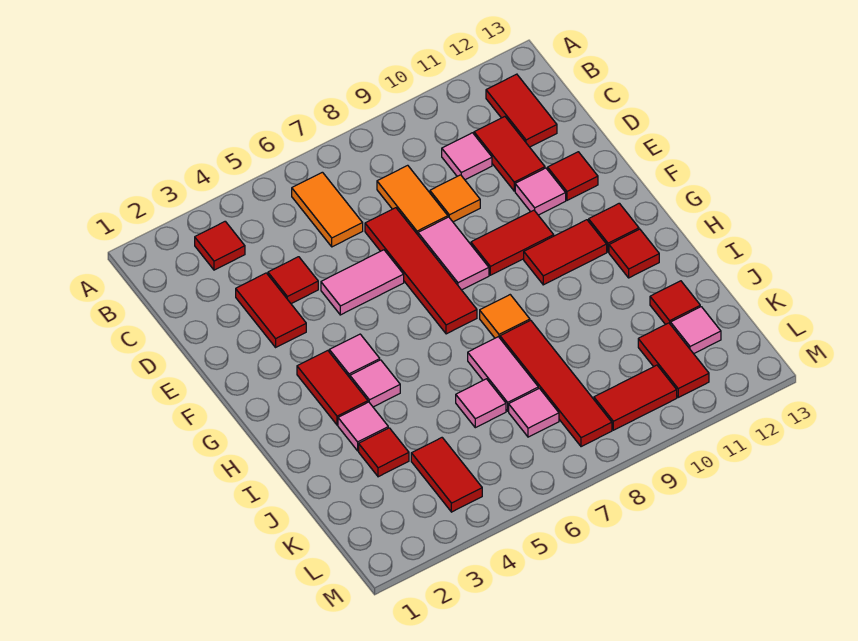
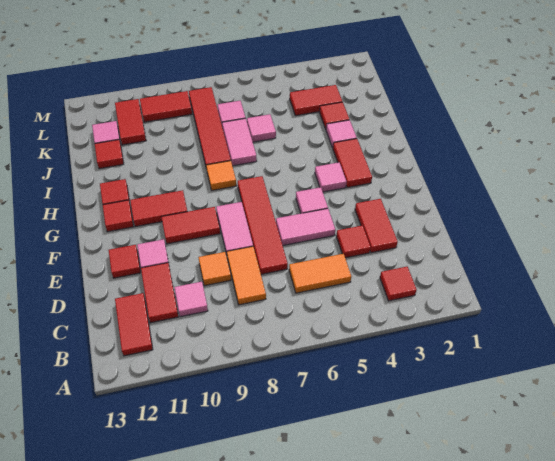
orange 1x2 tile [292,172,363,247] -> orange 1x2 tile turned to [289,254,351,293]
pink 1x1 tile [350,360,400,407] -> pink 1x1 tile moved to [296,187,328,213]
red 1x2 tile [411,438,482,512] -> red 1x2 tile turned to [290,85,342,116]

